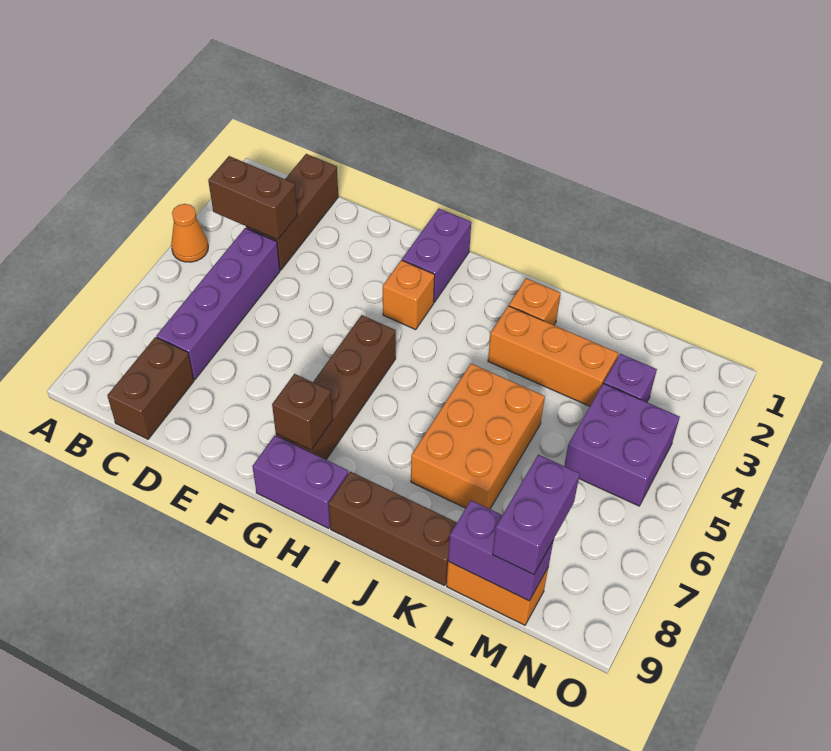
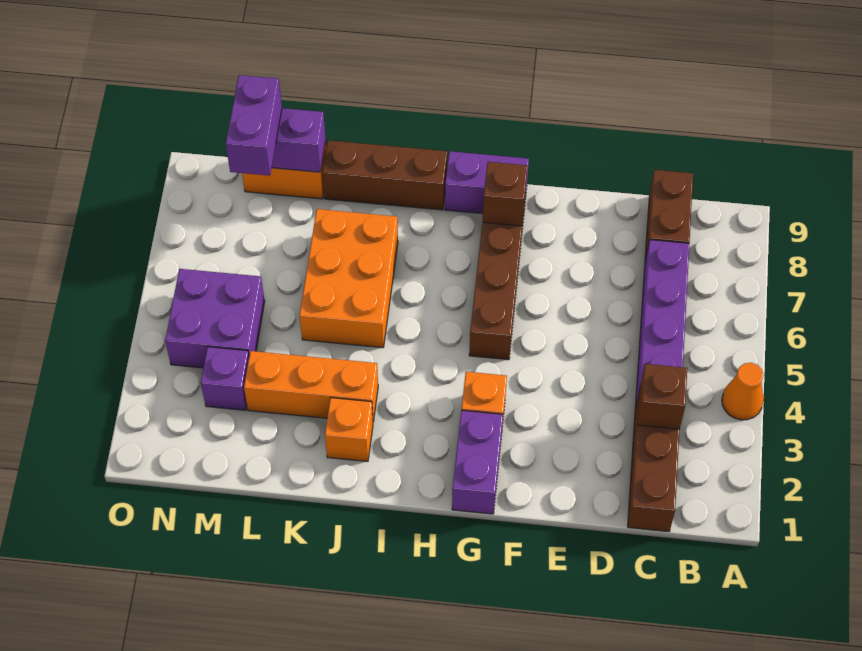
brown 1x2 brick [208,156,297,240] -> brown 1x1 brick [638,364,687,429]

